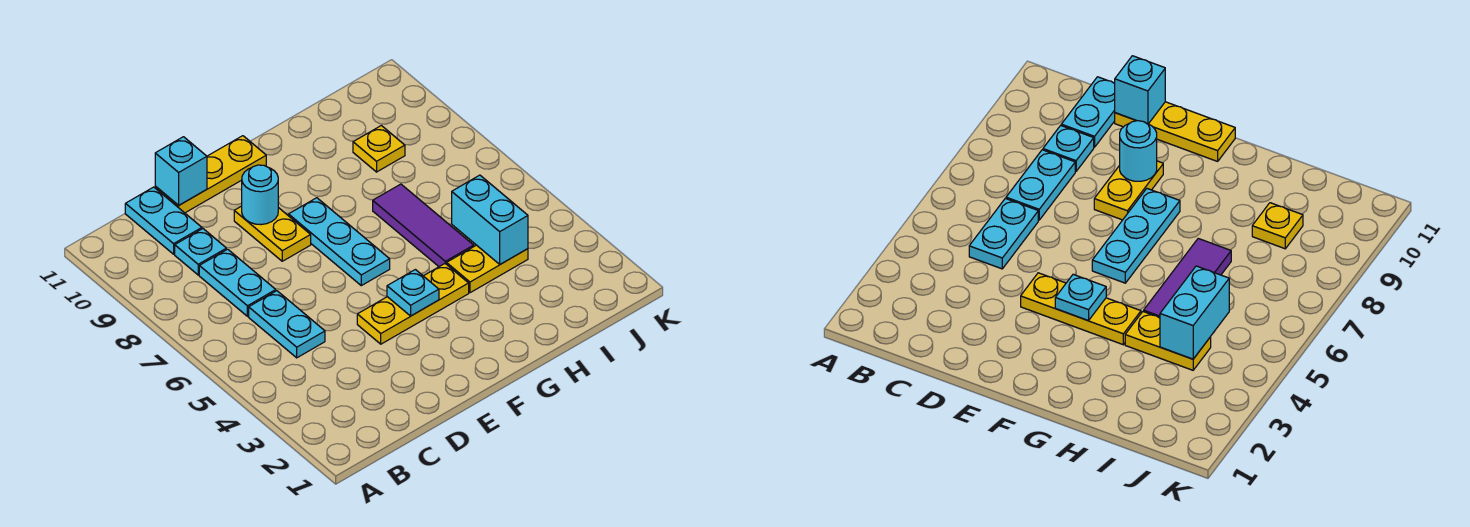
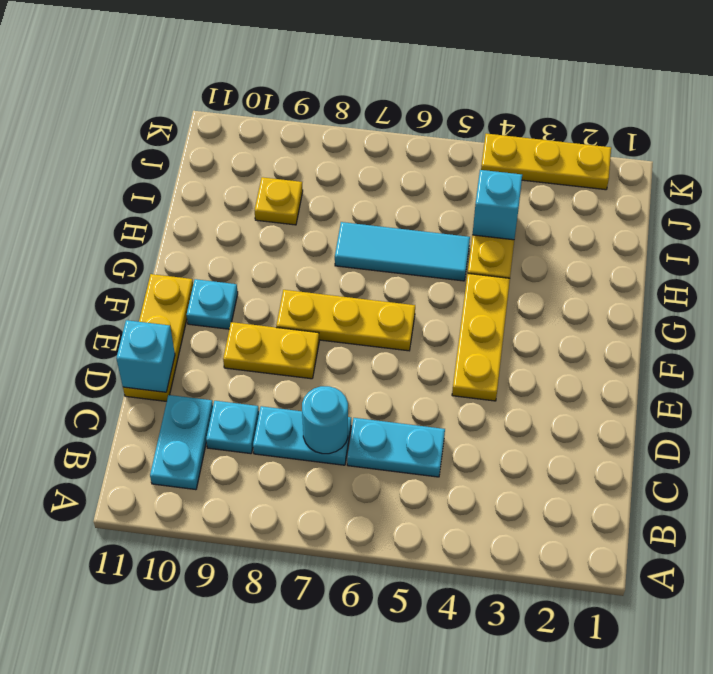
cyan 1x2 plate [125,187,202,254] -> cyan 1x2 plate turned to [150,395,213,490]
cyan 1x1 round brick [242,165,278,225] -> cyan 1x1 round brick moved to [302,386,348,454]
cyan 1x1 plate [387,270,439,316] -> cyan 1x1 plate moved to [187,279,238,329]
cyan 1x3 plate [289,198,390,286] -> yellow 1x3 plate [276,290,415,351]
purple 1x3 tile [373,184,474,267] -> cyan 1x3 tile [335,222,470,281]
cyan 1x2 brick [452,175,528,264] -> cyan 1x1 brick [472,170,522,240]
none -> yellow 1x3 plate [481,134,611,190]

